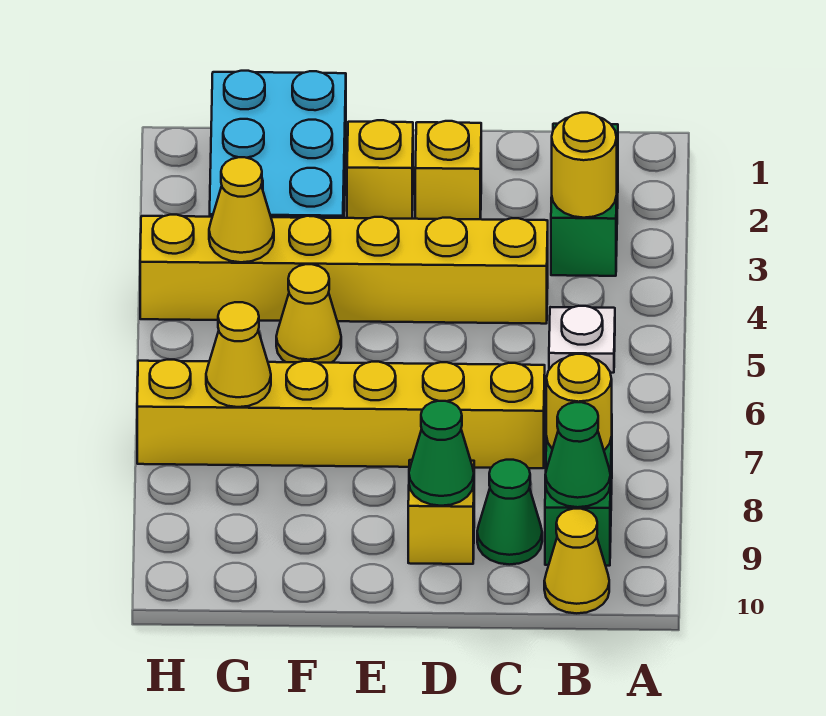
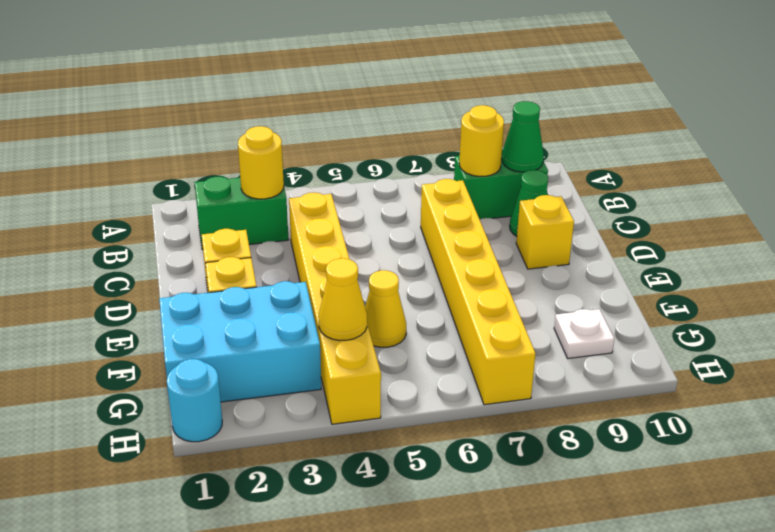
white 1x1 plate [549,306,615,373] -> white 1x1 plate moved to [554,309,614,359]
yellow 1x1 cone [544,509,609,613] -> none
green 1x1 cone [409,401,474,506] -> none
yellow 1x1 cone [206,302,271,407] -> none
none -> cyan 1x1 round brick [167,359,222,442]

